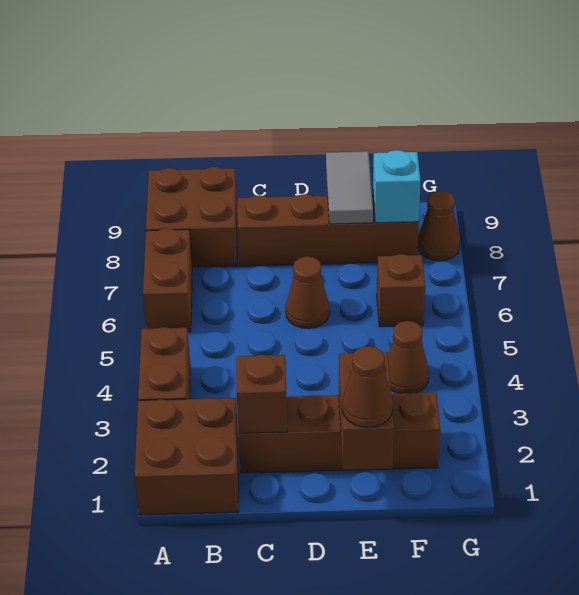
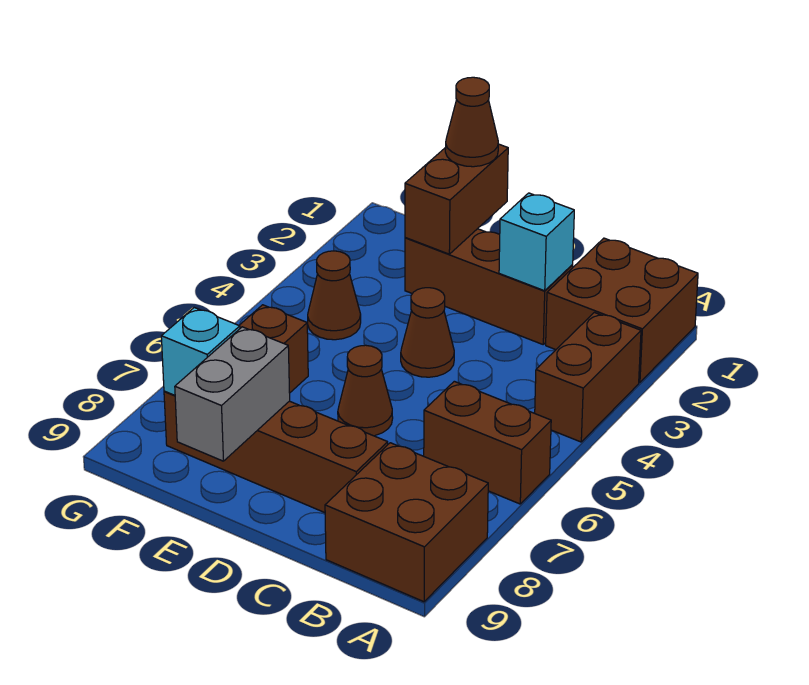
brown 1x2 brick [143,228,192,332] -> brown 1x2 brick turned to [424,381,551,504]
brown 1x4 brick [239,393,440,473] -> brown 1x3 brick [405,229,573,344]
brown 1x1 brick [236,355,287,433] -> cyan 1x1 brick [499,193,574,291]
grey 1x2 tile [326,151,373,224] -> grey 1x2 brick [175,327,290,461]
brown 1x1 cone [417,191,460,261] -> brown 1x1 cone moved to [401,288,454,377]

